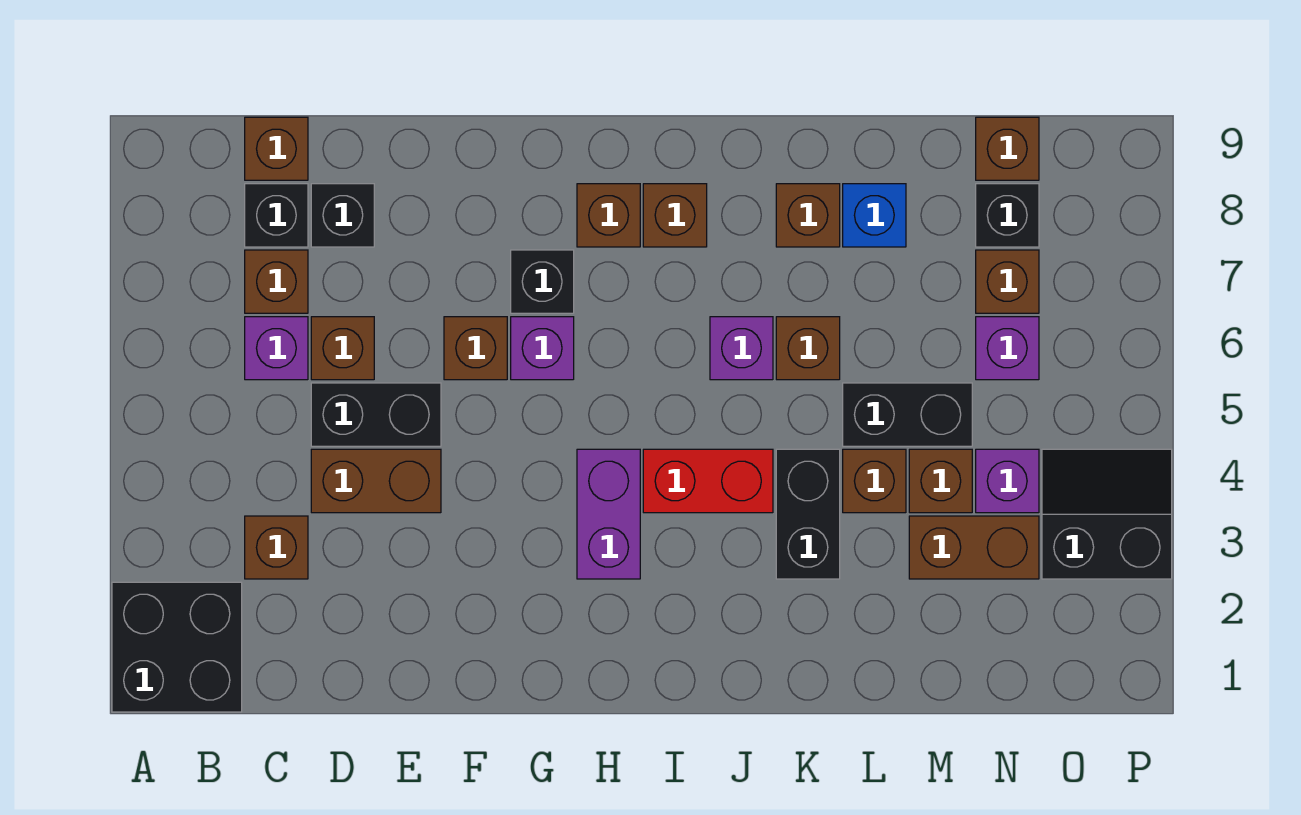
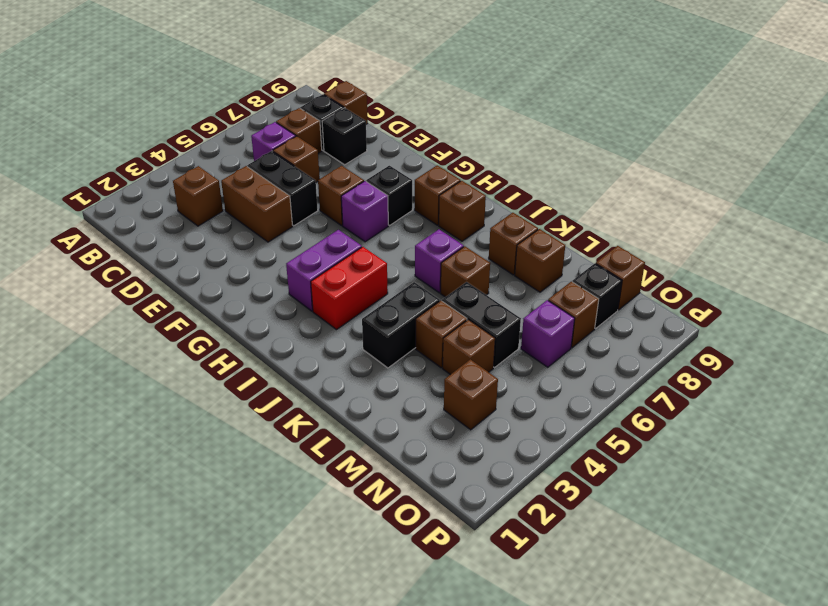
black 2x2 brick [112,582,242,712] -> none
red 1x2 brick [643,449,773,513] -> red 1x2 brick turned to [311,247,388,330]
blue 1x1 brick [843,184,906,247] -> brown 1x1 brick [515,229,565,292]
brown 1x2 brick [909,516,1039,579] -> brown 1x1 brick [444,359,498,430]
purple 1x1 brick [976,449,1039,513] -> none
black 2x2 slope [1042,449,1172,579] -> none

